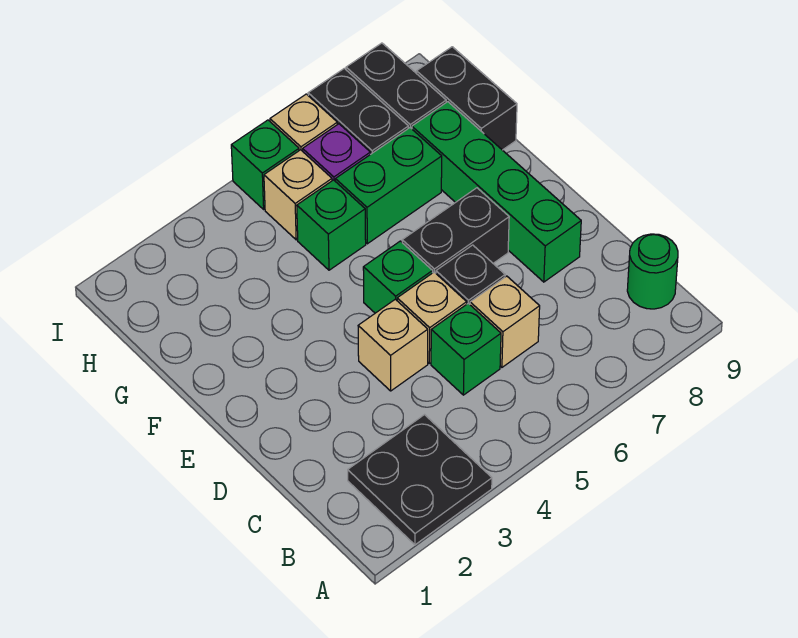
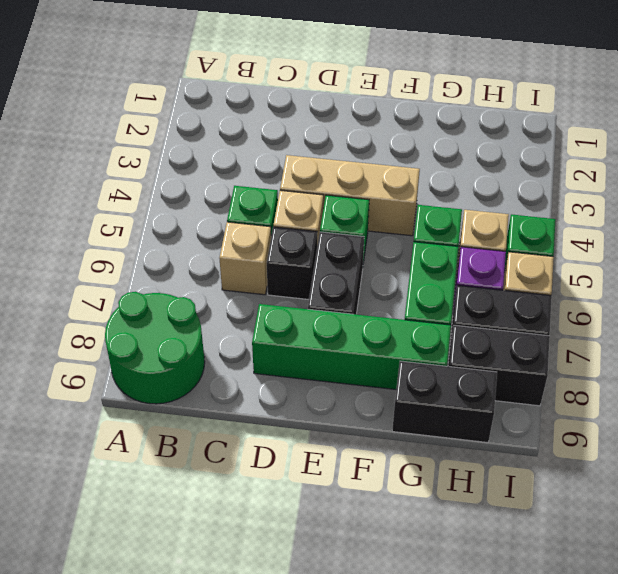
black 2x2 plate [348,415,492,545] -> none
green 1x1 round brick [627,234,678,309] -> green 2x2 round brick [105,292,205,404]
tan 1x1 brick [358,299,428,391] -> tan 1x3 brick [280,155,420,236]

